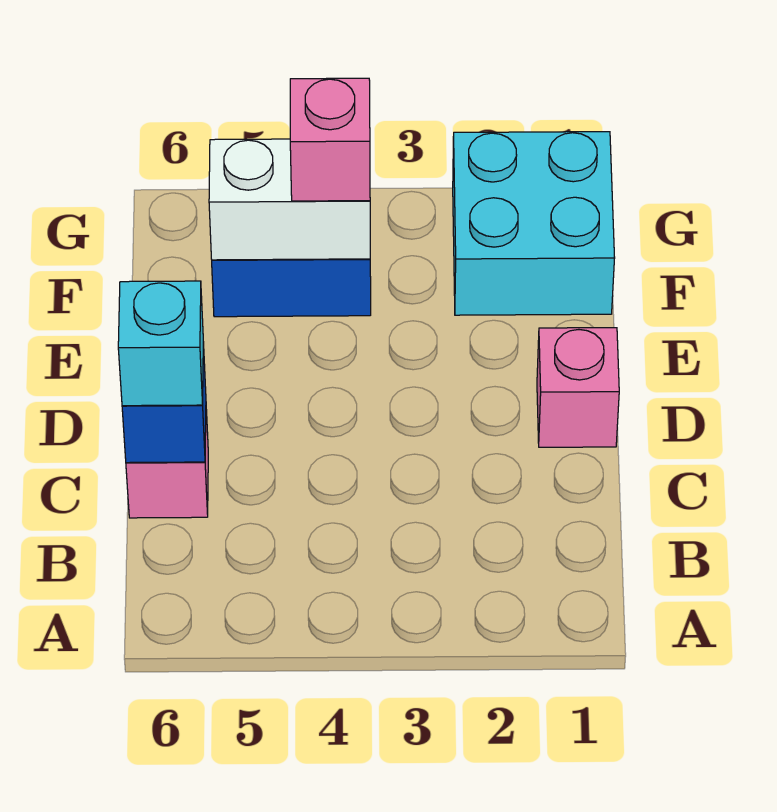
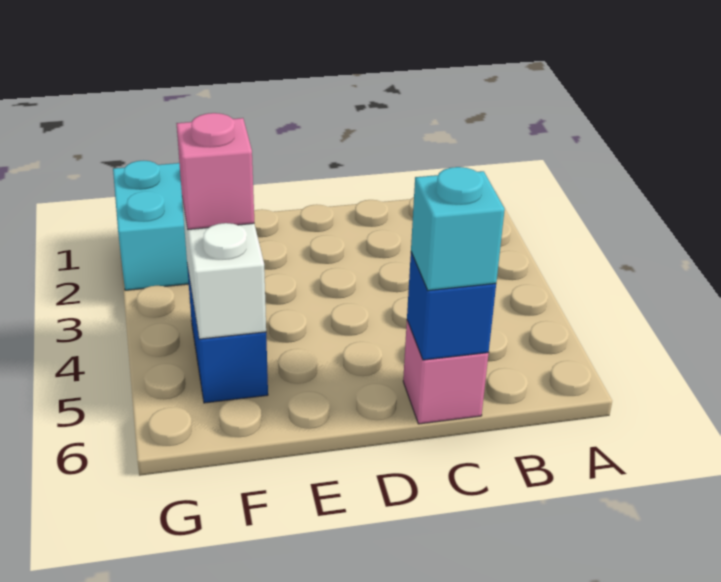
pink 1x1 brick [537,328,619,447] -> none

